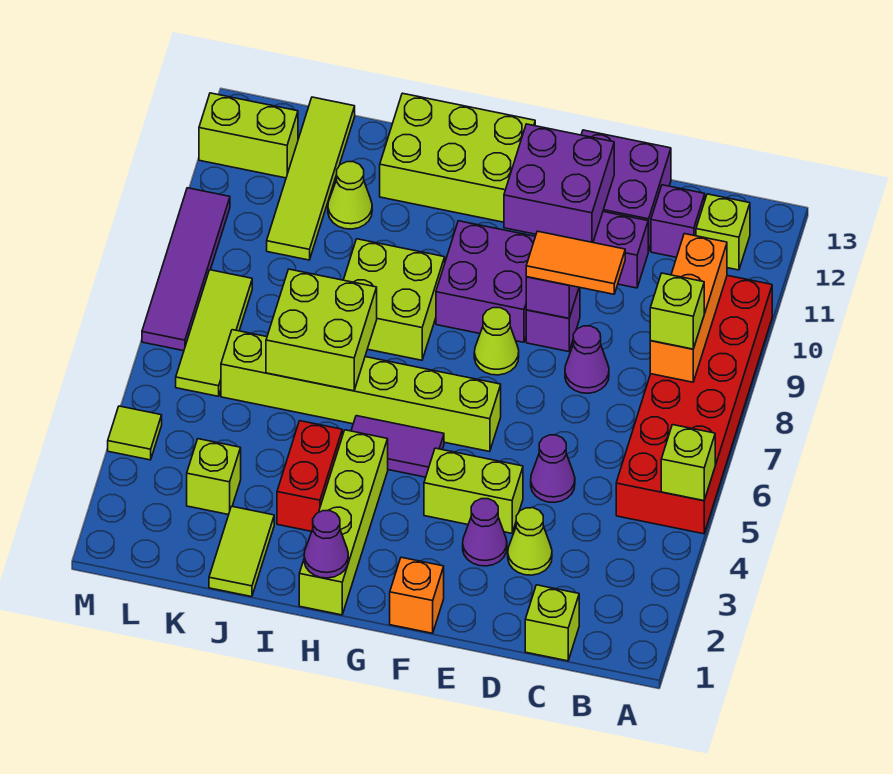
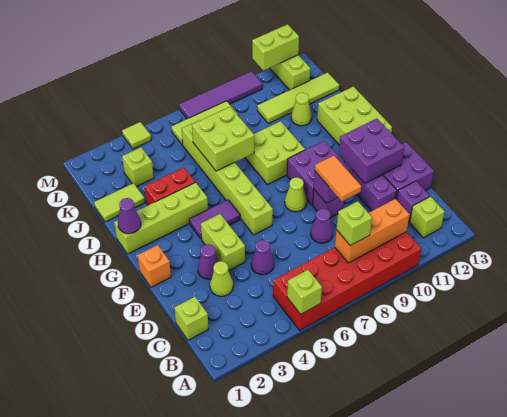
purple 1x2 tile [351,416,444,477] -> purple 1x2 tile turned to [189,200,240,239]
none -> lime 1x2 brick [252,24,299,71]

